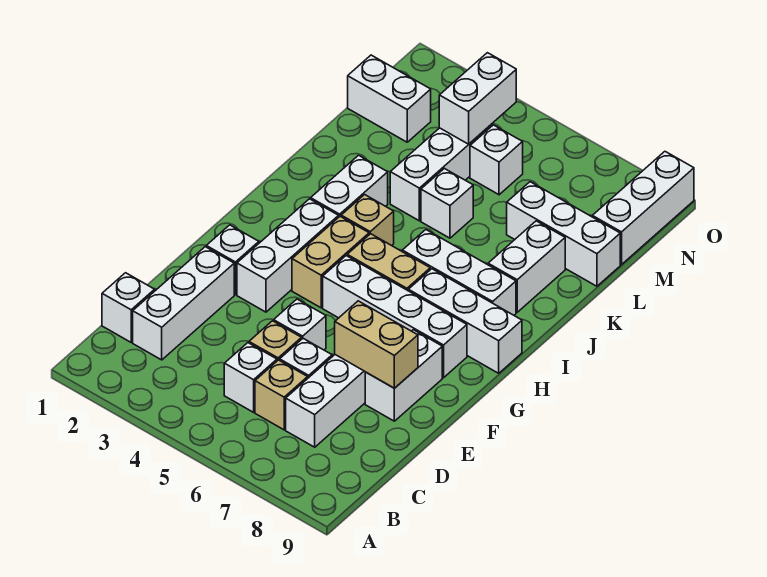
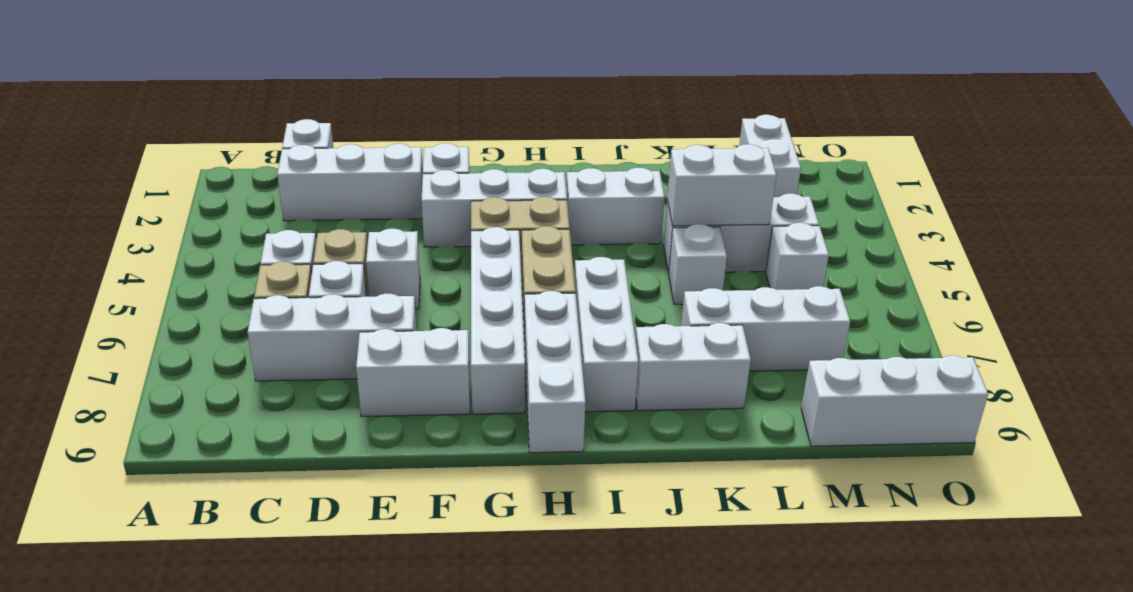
tan 1x2 brick [335,301,418,388] -> none
tan 1x1 brick [341,195,394,246] -> none
white 1x3 brick [507,182,620,286] -> white 1x3 brick turned to [681,286,850,371]
white 1x2 brick [439,53,516,144] -> white 1x2 brick moved to [667,144,776,226]

